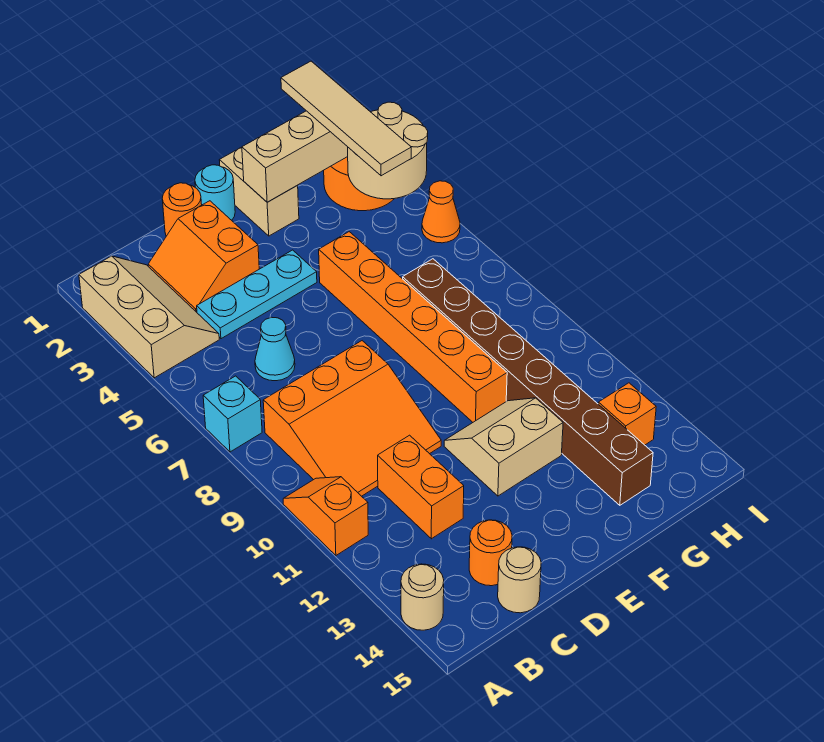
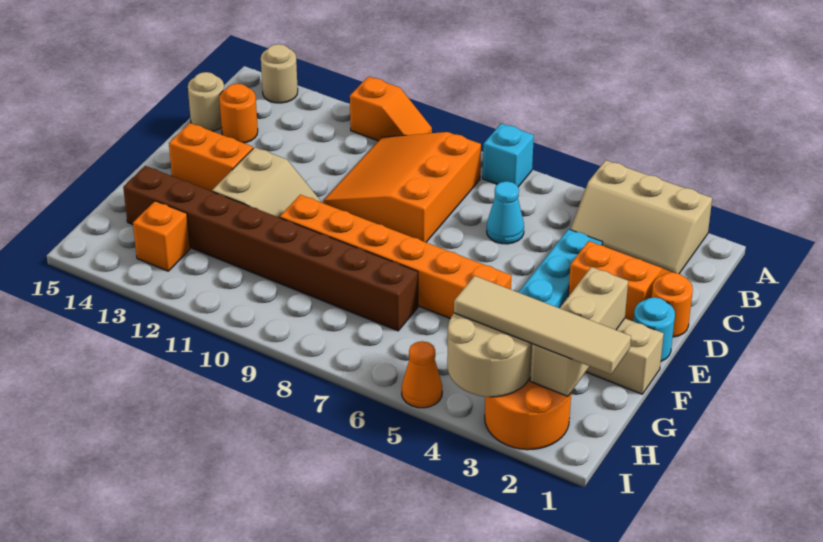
orange 1x2 brick [378,435,464,539] -> orange 1x2 brick moved to [169,123,253,191]

